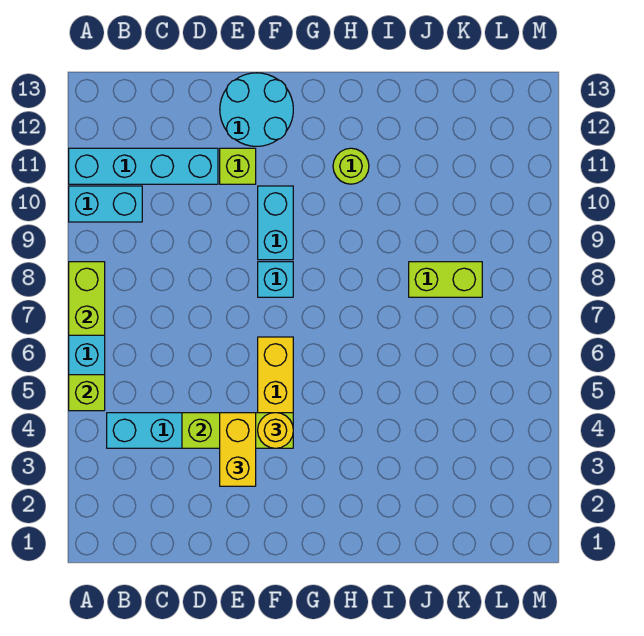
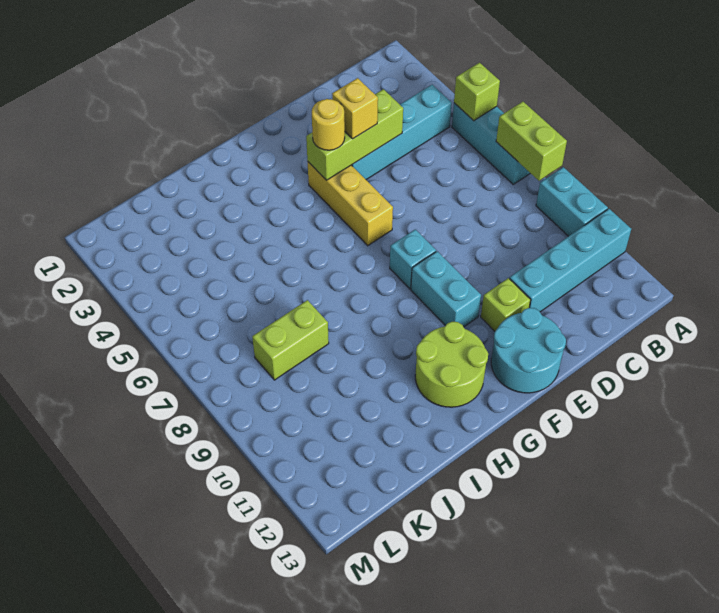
cyan 1x2 brick [69,186,142,222] -> cyan 1x2 brick turned to [536,167,608,236]
yellow 1x2 brick [220,413,256,486] -> yellow 1x1 brick [332,78,378,139]
lime 1x1 round brick [333,148,369,184] -> lime 2x2 round brick [415,322,488,407]

